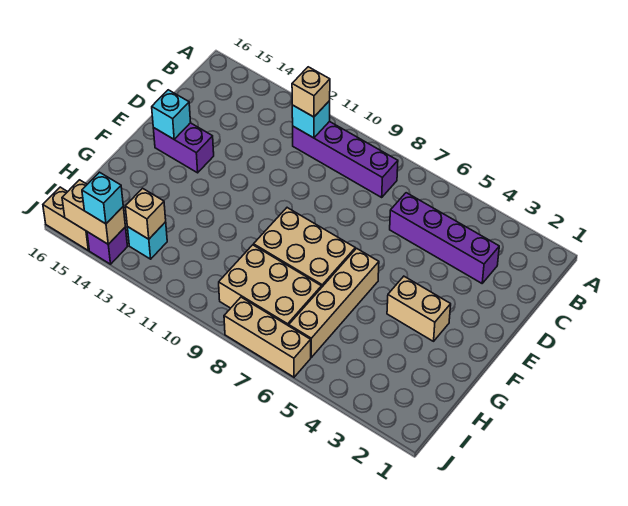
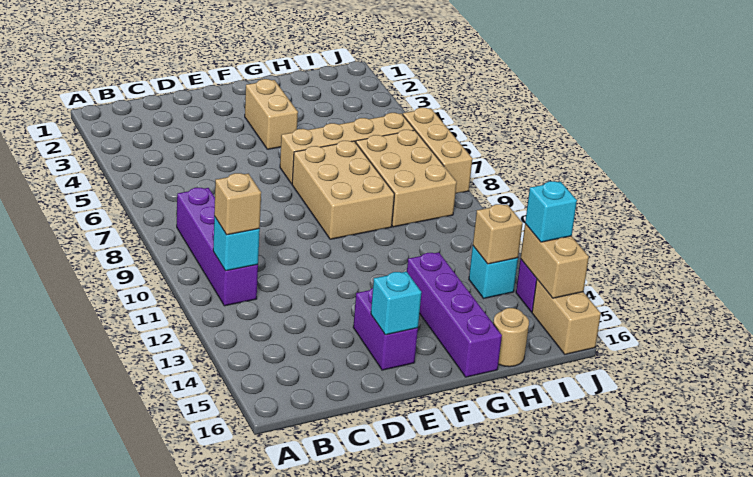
purple 1x4 brick [390,193,499,283] -> purple 1x4 brick moved to [407,252,502,377]
none -> tan 1x1 round brick [493,308,529,367]

